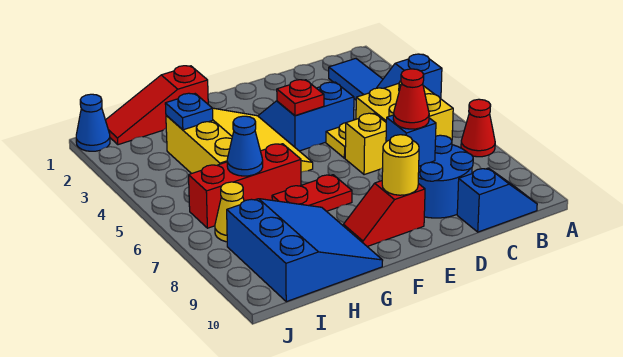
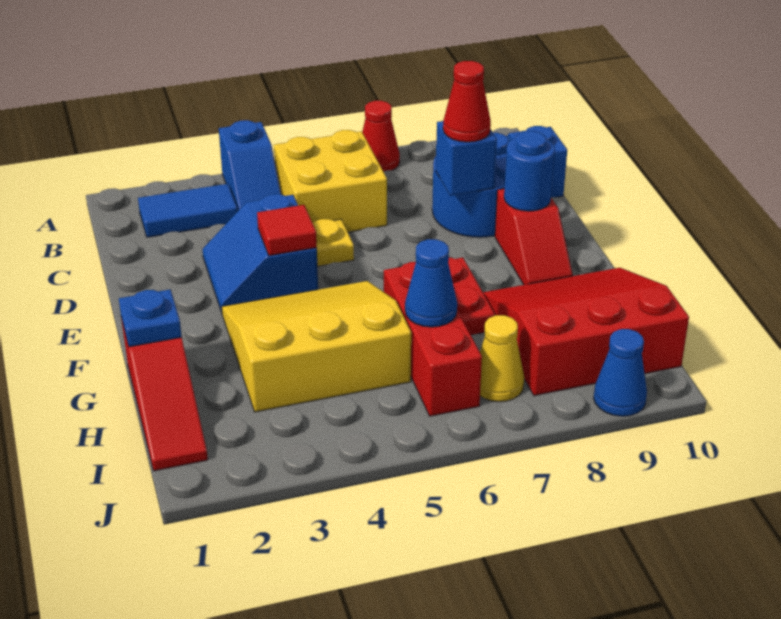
yellow 1x1 brick [345,113,386,175] -> none
red 1x1 plate [277,80,324,116] -> red 1x1 tile [257,205,317,256]
yellow 1x1 round brick [382,135,419,195] -> blue 1x1 round brick [504,131,555,211]
blue 3x3 slope [227,199,383,302] -> red 3x3 slope [483,268,689,396]
blue 1x1 plate [165,93,213,130] -> blue 1x1 plate moved to [119,290,182,347]
blue 1x1 cone [76,94,110,151] -> blue 1x1 cone moved to [594,329,647,416]

